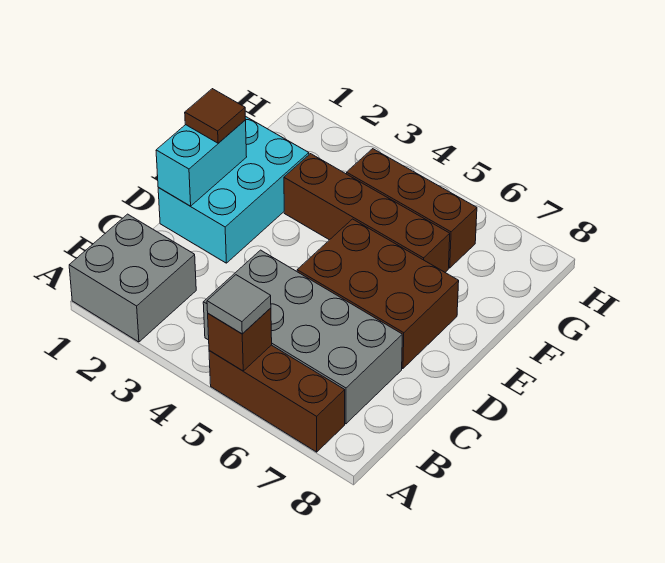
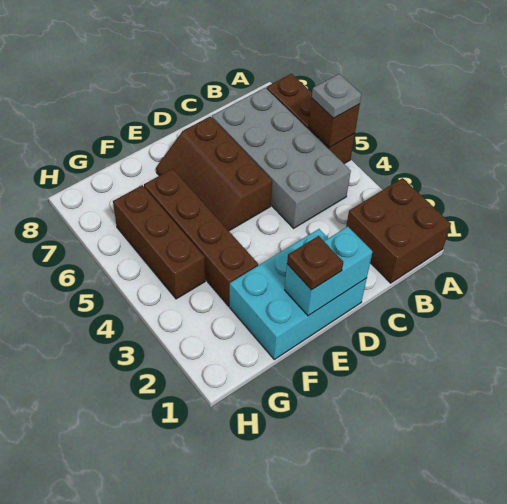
grey 2x2 brick [69,214,196,342] -> brown 2x2 brick [346,178,451,283]
grey 1x1 tile [207,275,271,334] -> grey 1x1 plate [312,74,361,118]
brown 2x3 brick [297,219,459,369] -> brown 2x3 slope [156,116,272,231]
brown 1x1 tile [185,89,246,143] -> brown 1x1 plate [287,236,343,290]

